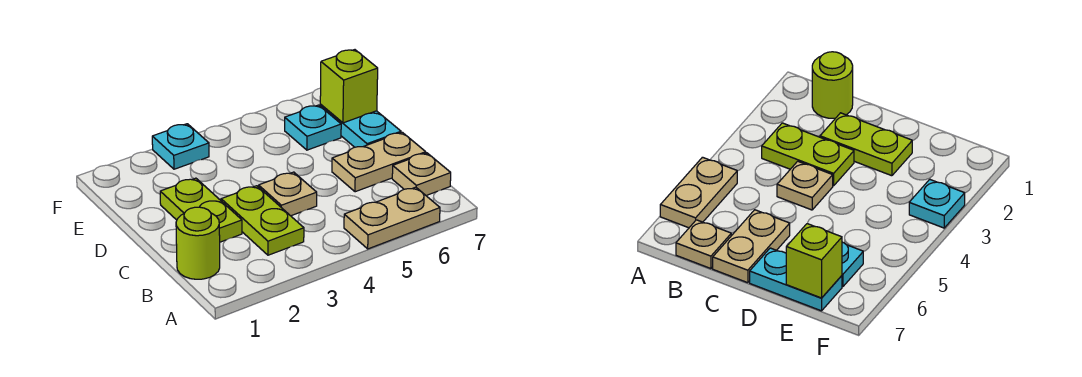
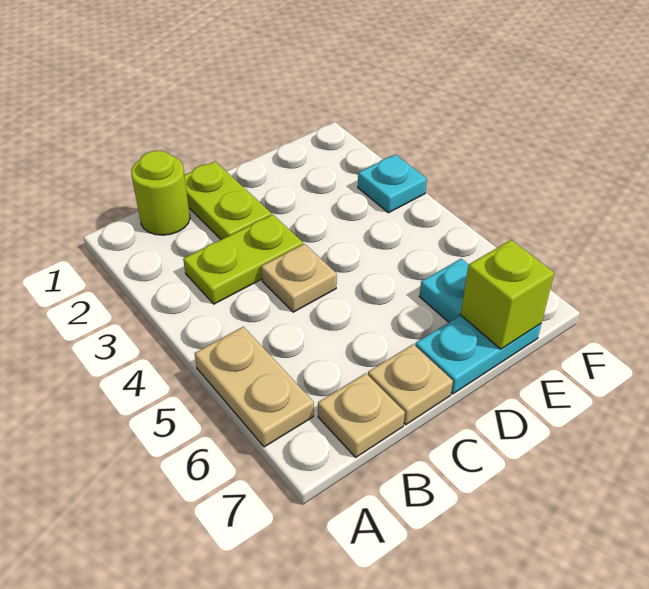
lime 1x2 plate [160,178,242,242] -> lime 1x2 plate turned to [184,161,271,240]
tan 1x2 plate [332,132,426,192] -> tan 1x1 plate [368,344,453,425]

